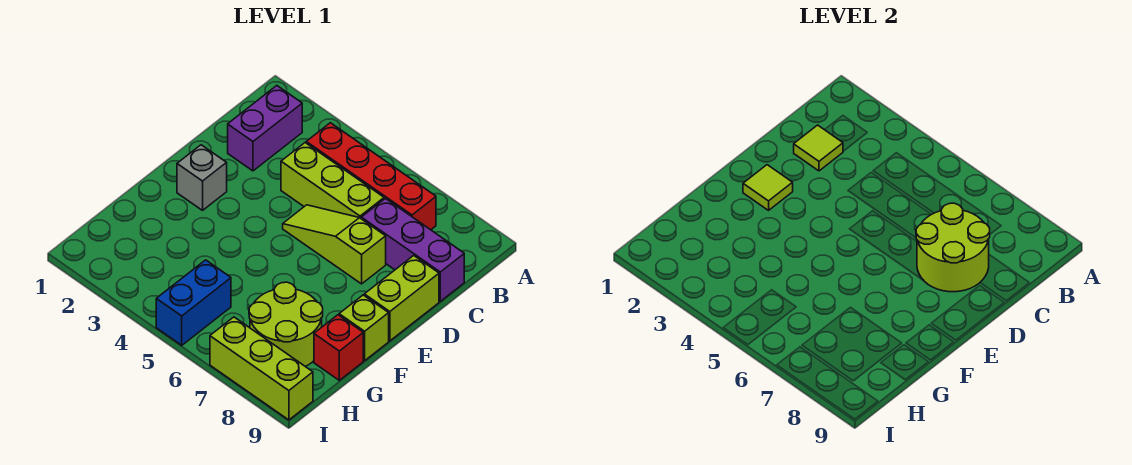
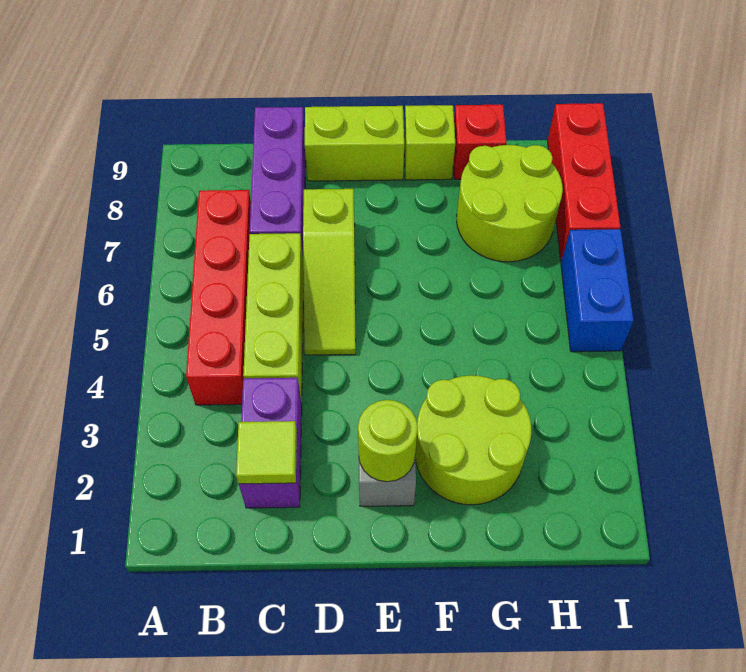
purple 1x2 brick [228,86,302,171] -> purple 1x2 brick turned to [239,378,302,508]
lime 2x2 round brick [916,203,990,292] -> lime 2x2 round brick moved to [415,375,531,505]
lime 1x1 tile [743,165,793,210] -> lime 1x1 round brick [358,400,418,482]
blue 1x2 brick [156,260,231,345] -> blue 1x2 brick turned to [561,229,634,352]
lime 1x3 brick [210,317,313,420] -> red 1x3 brick [548,103,620,261]

